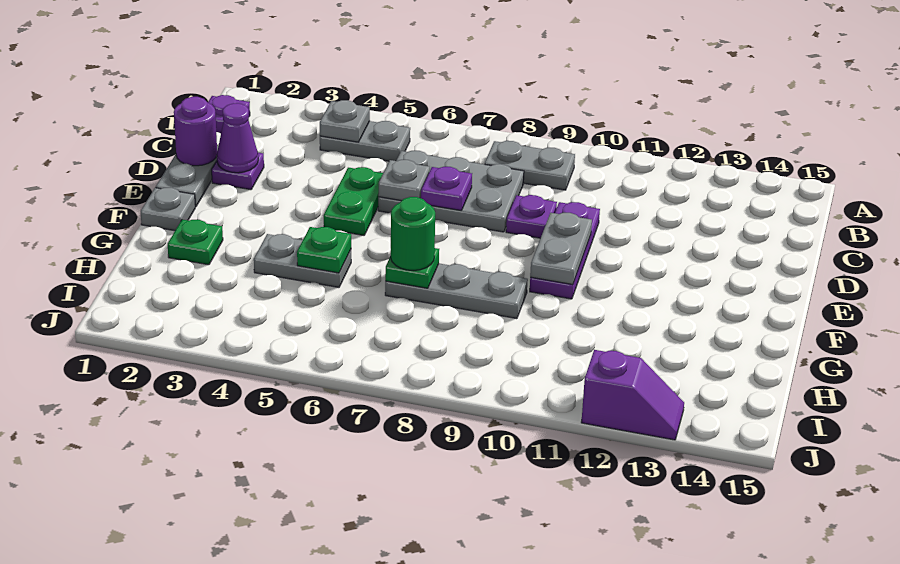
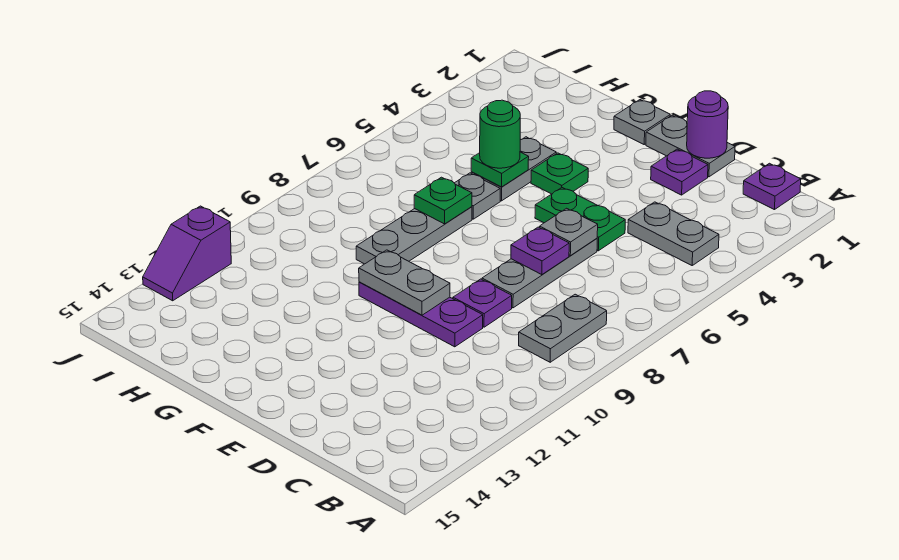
grey 1x2 plate [320,121,410,161] -> grey 1x2 plate turned to [628,202,719,265]
grey 1x1 plate [320,100,370,142] -> grey 1x1 plate moved to [455,173,500,219]
grey 2x3 plate [378,151,524,232] -> grey 1x3 plate [482,238,597,308]
purple 1x1 cone [217,103,258,173] -> none
green 1x1 plate [168,220,223,265] -> green 1x1 plate moved to [531,153,588,194]
green 1x1 round brick [391,197,435,271] -> green 1x1 round brick moved to [480,100,520,168]

